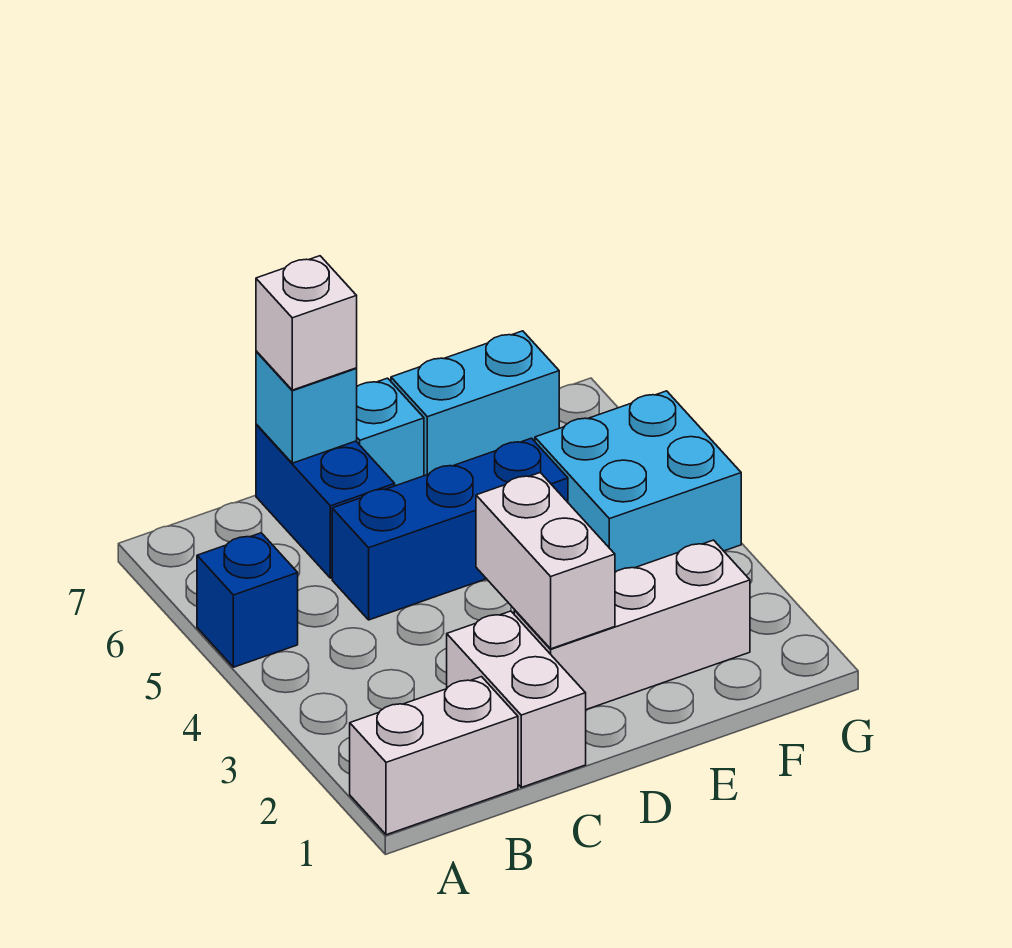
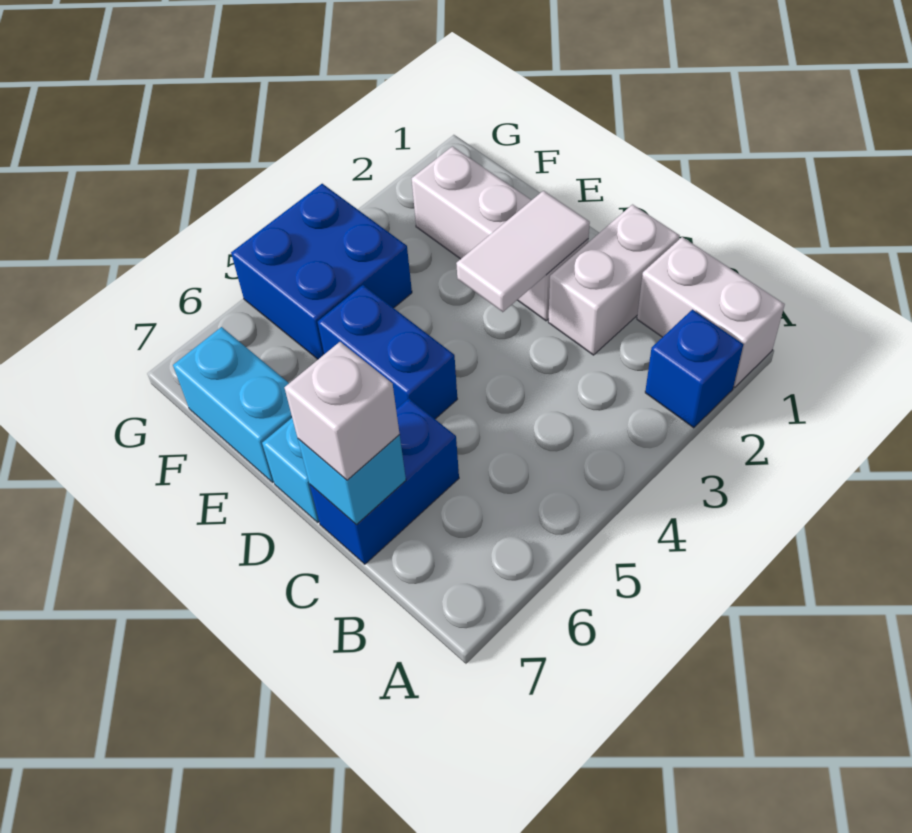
blue 1x1 brick [197,533,298,667] -> blue 1x1 brick moved to [645,310,743,428]
blue 1x3 brick [332,438,568,620] -> blue 1x2 brick [318,285,457,419]
white 1x2 brick [476,473,615,649] -> white 1x2 tile [456,191,590,312]
cyan 2x2 brick [535,391,741,572] -> blue 2x2 brick [231,184,412,359]

